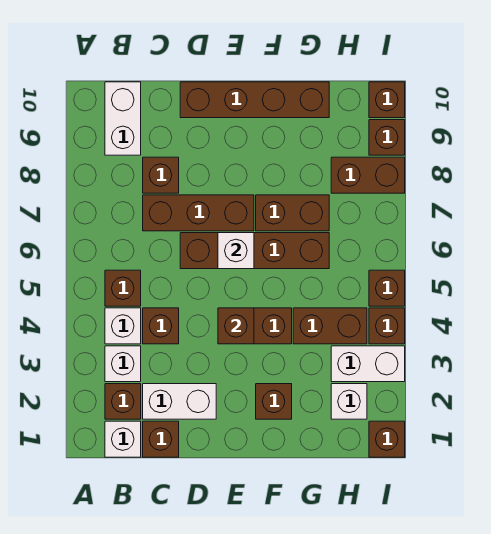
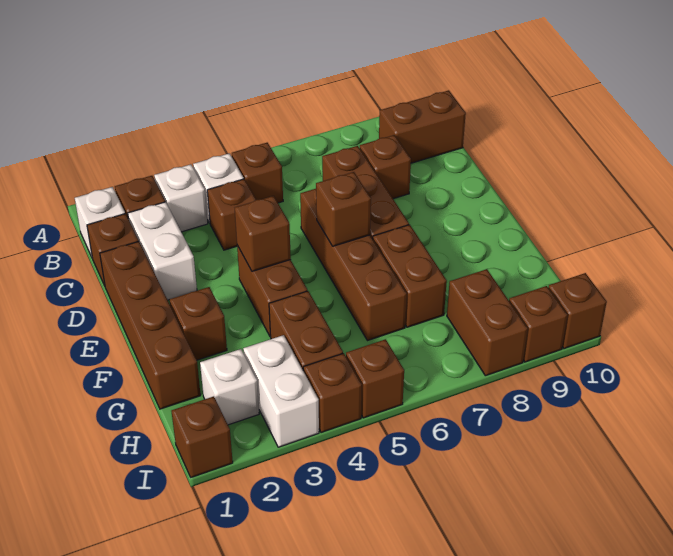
white 1x2 brick [105,82,141,155] -> brown 1x2 brick [379,90,466,163]
brown 1x4 brick [180,82,329,118] -> brown 1x4 brick moved to [100,241,201,409]
white 1x1 brick [218,233,254,269] -> brown 1x1 brick [316,172,371,246]

